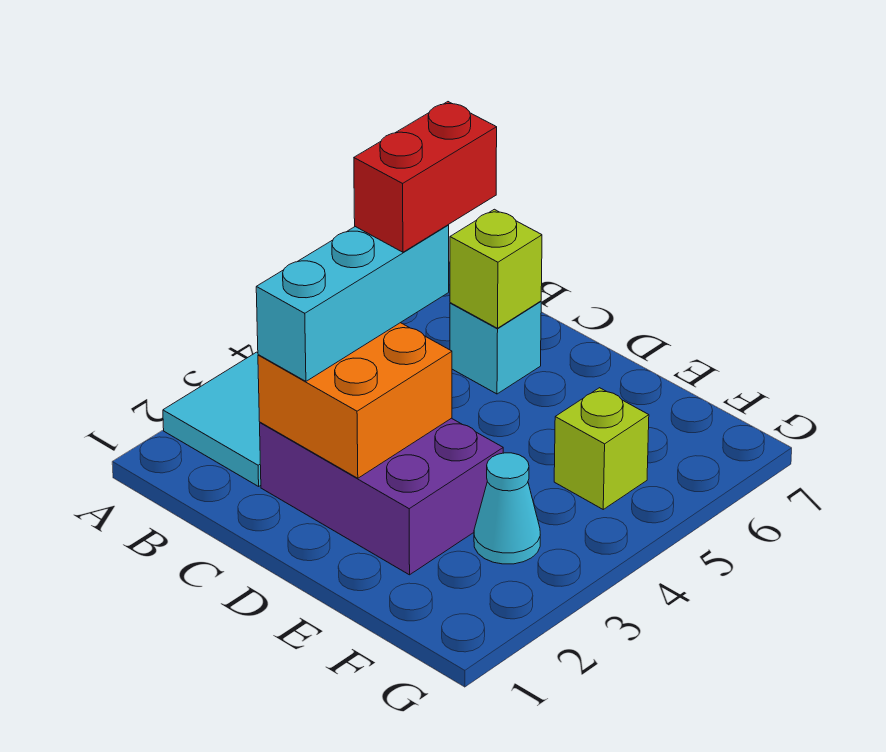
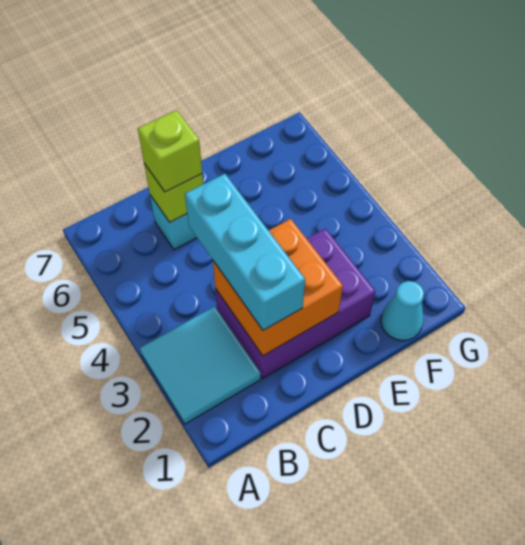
red 1x2 brick [354,102,497,252] -> none
cyan 1x1 cone [474,453,540,564] -> cyan 1x1 cone moved to [381,281,424,341]
lime 1x1 brick [554,388,649,509] -> lime 1x1 brick moved to [138,110,202,192]

